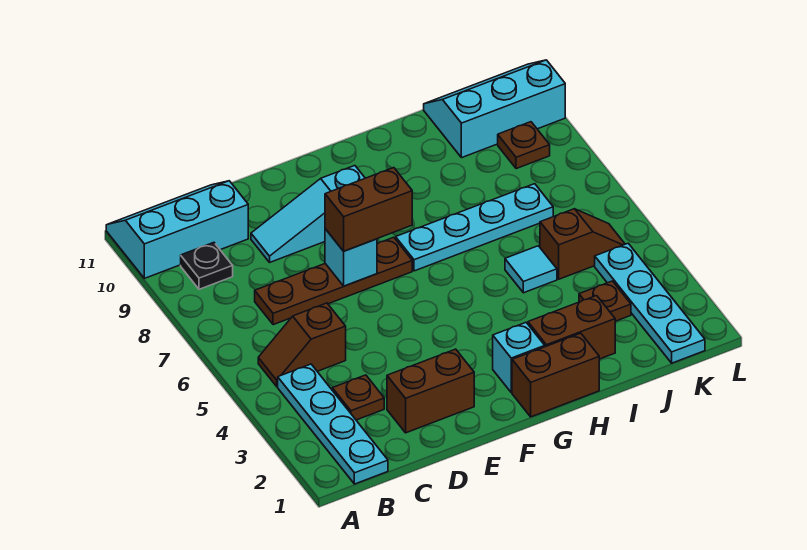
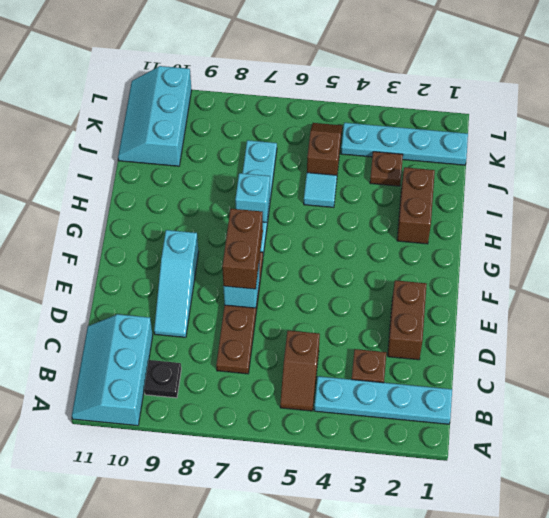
brown 1x2 brick [512,333,599,417] -> none
cyan 1x1 brick [493,323,545,393] -> cyan 1x1 brick moved to [235,173,270,222]
brown 1x1 plate [498,122,550,169] -> none

